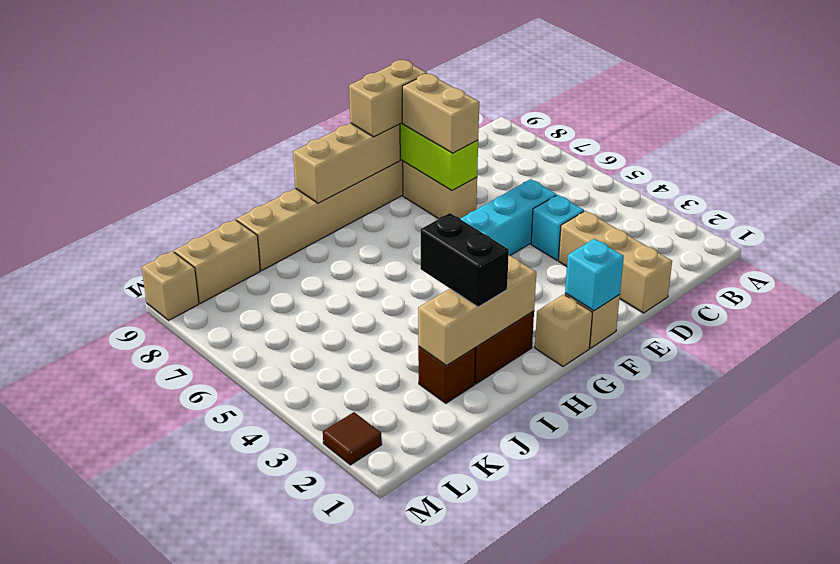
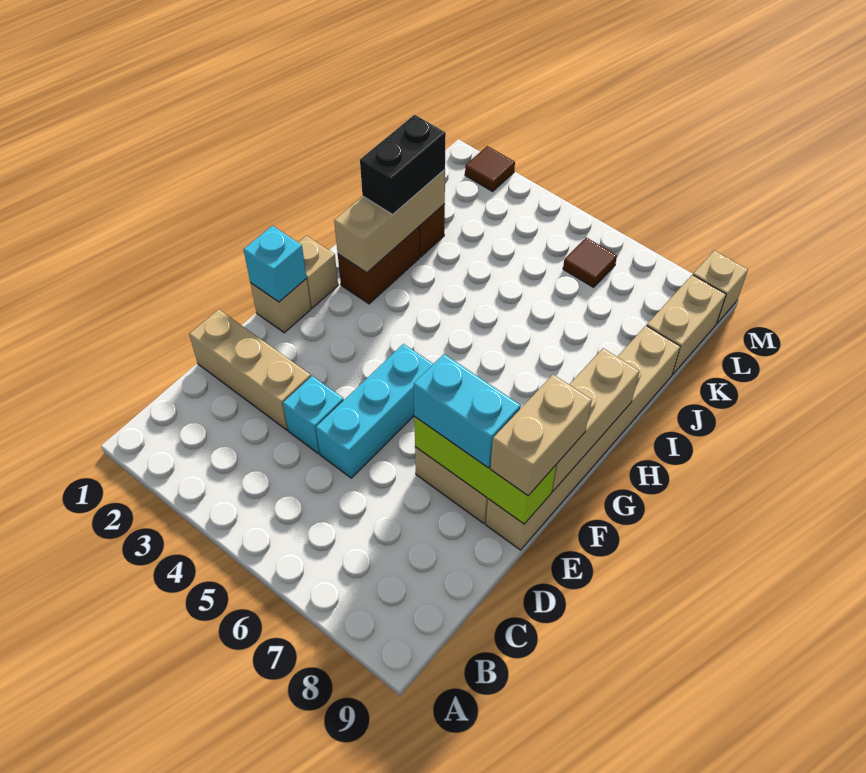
tan 1x2 brick [402,74,479,153] -> cyan 1x2 brick [414,354,521,468]
black 1x2 brick [421,213,509,307] -> black 1x2 brick turned to [360,115,446,214]
none -> brown 1x1 tile [563,238,617,287]

